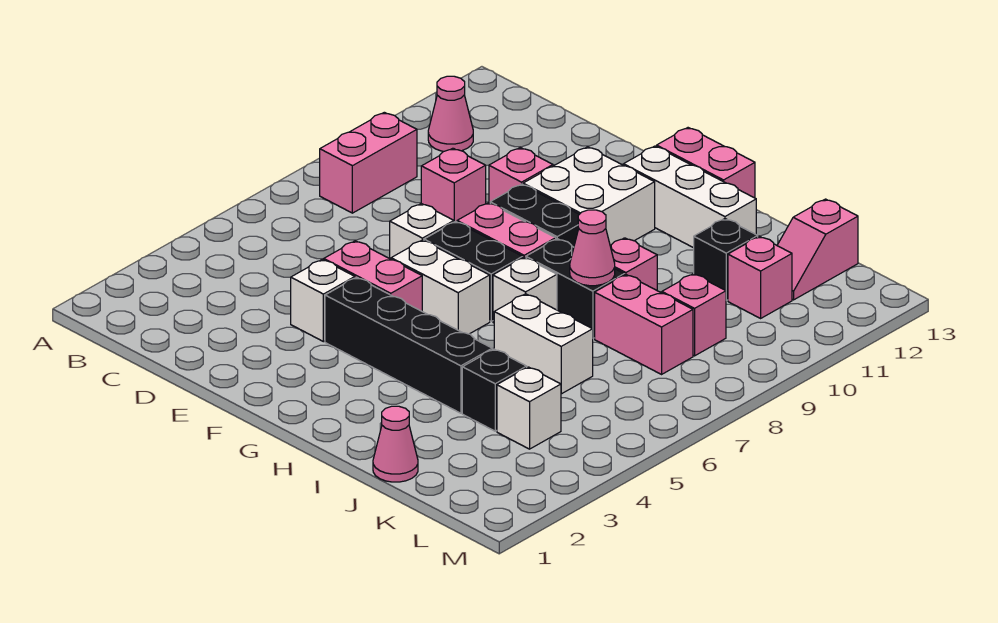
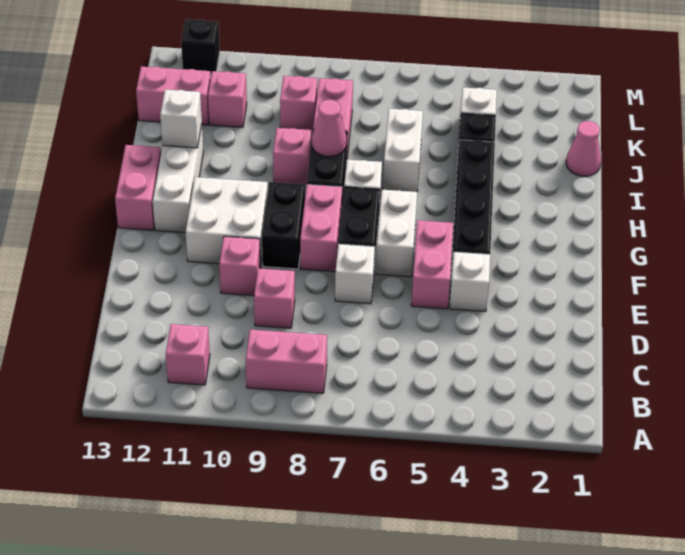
pink 1x1 cone [428,76,473,151] -> pink 1x1 brick [166,324,210,385]
none -> white 1x1 brick [160,90,202,148]
black 1x1 brick [694,219,758,300] -> black 1x1 brick moved to [181,19,220,74]
pink 1x2 slope [777,199,858,300] -> pink 1x2 brick [136,67,211,125]

